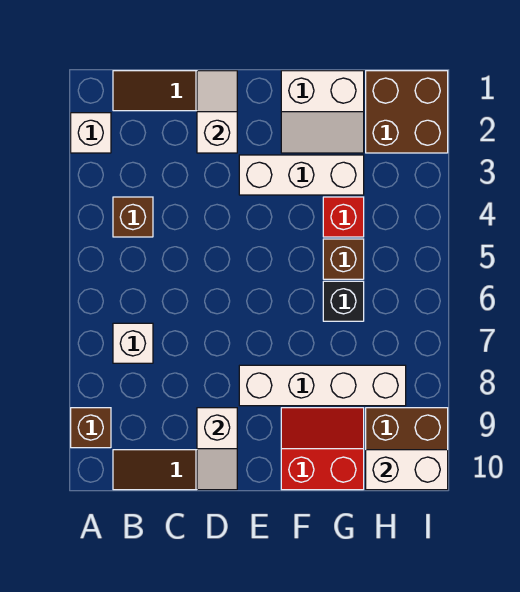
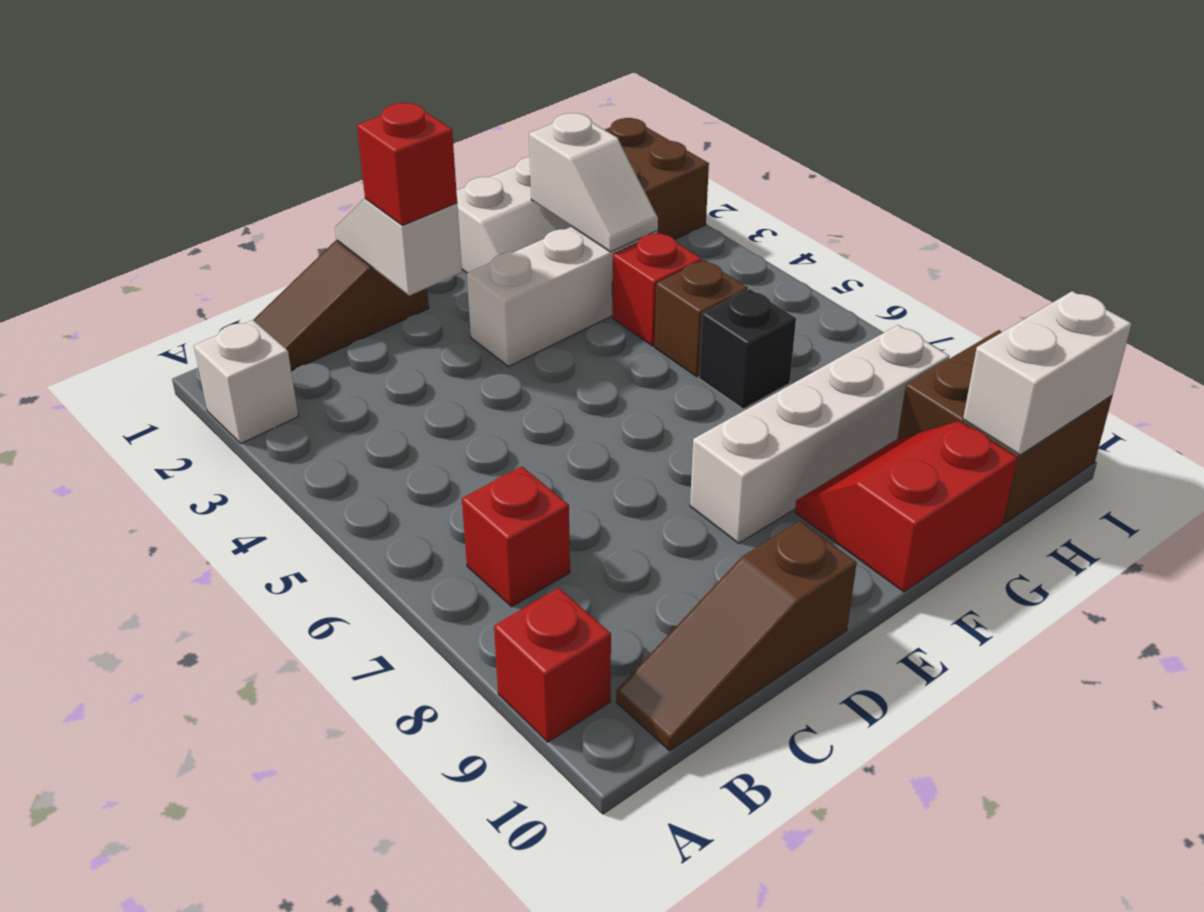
brown 1x1 brick [71,408,111,448] -> red 1x1 brick [494,588,611,742]
brown 1x1 brick [113,197,153,237] -> none
white 1x1 brick [113,323,153,363] -> red 1x1 brick [462,467,570,607]
none -> red 1x1 brick [357,103,457,226]
white 1x2 slope [197,408,237,490] -> white 1x2 slope moved to [529,113,658,252]

